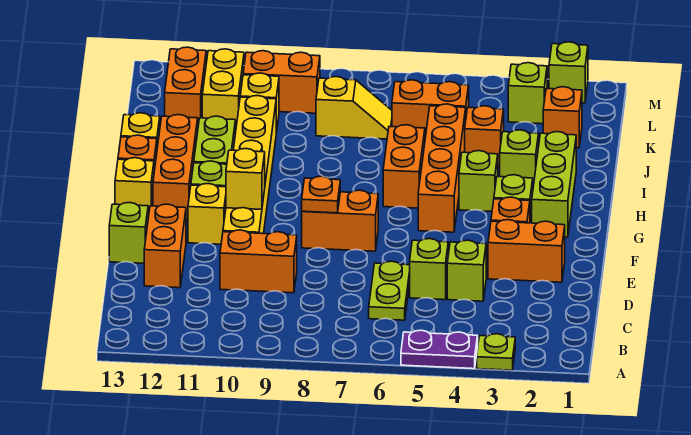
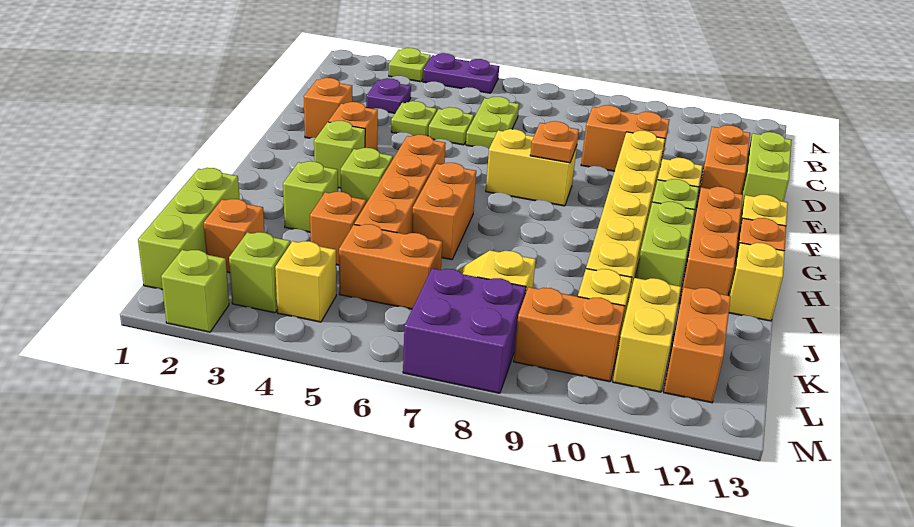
none -> purple 1x1 plate [366,78,411,113]
lime 1x1 brick [447,240,486,301] -> lime 1x1 plate [391,101,437,136]
lime 1x1 brick [410,239,448,300] -> lime 1x1 plate [428,107,474,145]
orange 1x2 brick [488,220,565,282] -> orange 1x1 brick [304,78,352,138]
lime 1x1 brick [109,203,148,263] -> lime 1x2 brick [741,132,792,211]
orange 1x2 brick [302,190,378,251] -> yellow 1x2 brick [486,129,577,206]
yellow 1x1 brick [226,149,265,209] -> yellow 1x1 brick moved to [275,241,336,322]
lime 1x3 brick [532,132,576,237] -> lime 1x3 brick moved to [138,168,239,290]
none -> purple 2x2 brick [403,268,526,393]

